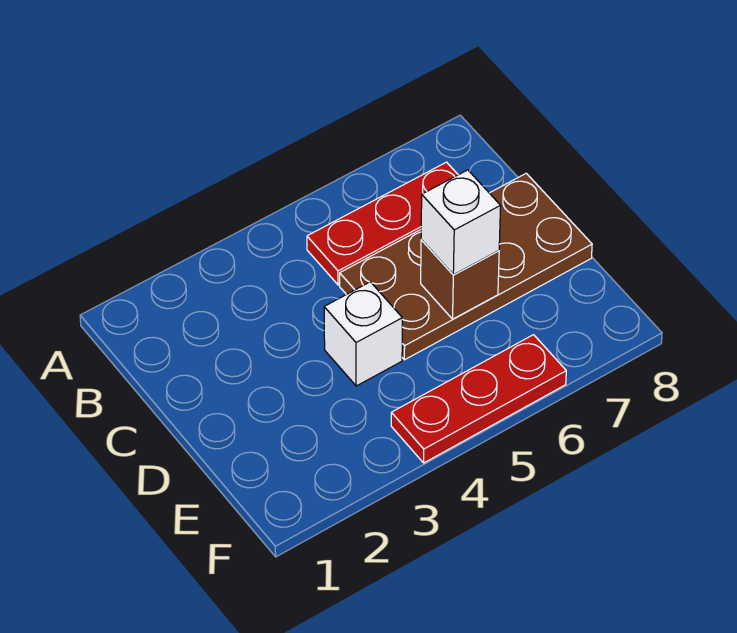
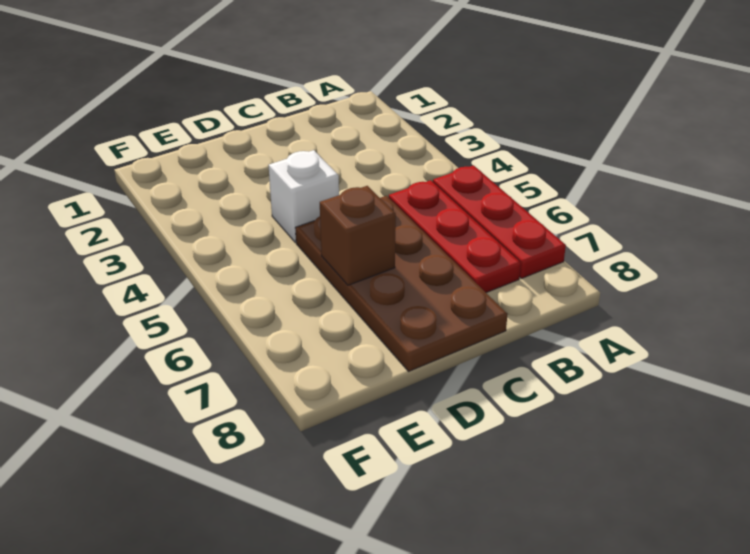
white 1x1 brick [421,170,501,275] -> none
red 1x3 plate [391,335,566,463] -> red 1x3 plate moved to [433,166,566,279]

